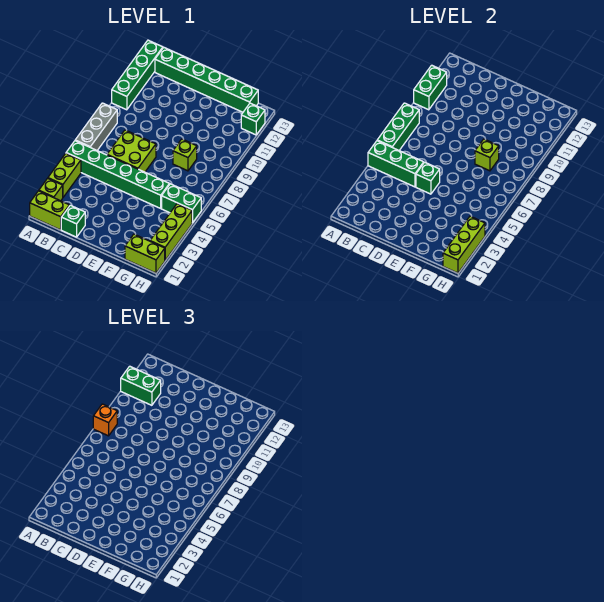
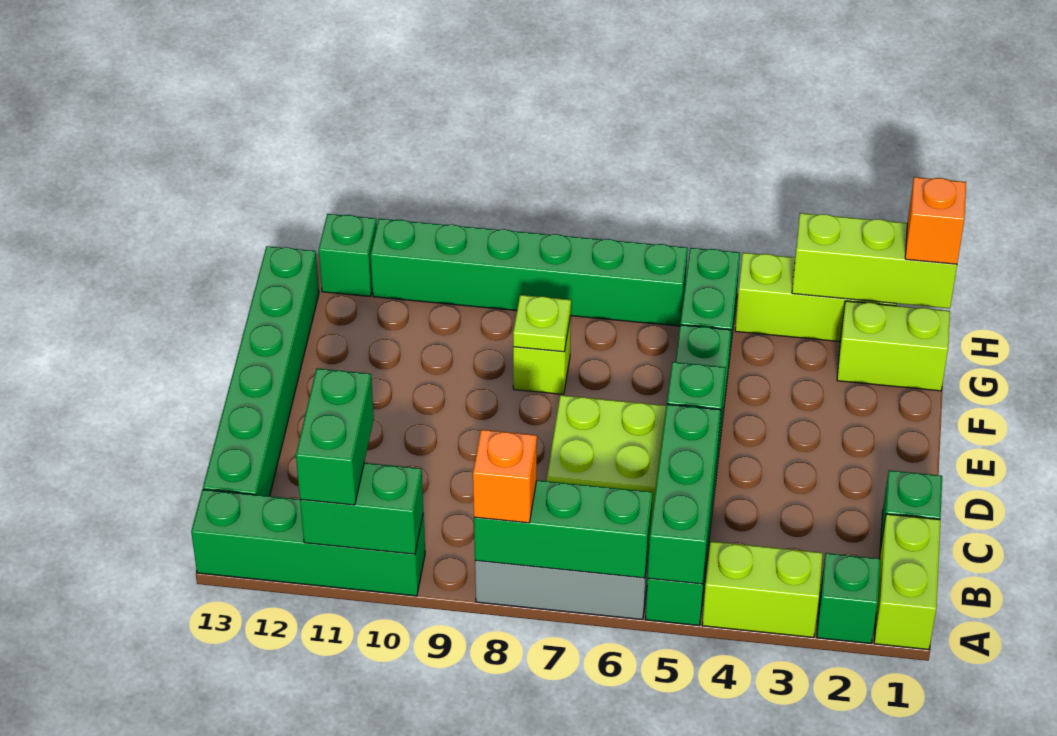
lime 1x1 brick [39,178,63,201] -> green 1x1 brick [817,553,880,643]
lime 1x1 brick [475,139,499,171] -> lime 1x1 plate [513,295,571,352]
lime 1x2 brick [125,234,165,273] -> lime 1x2 brick turned to [837,301,950,391]
none -> orange 1x1 brick [905,177,966,264]
none -> green 1x6 brick [371,219,688,326]

